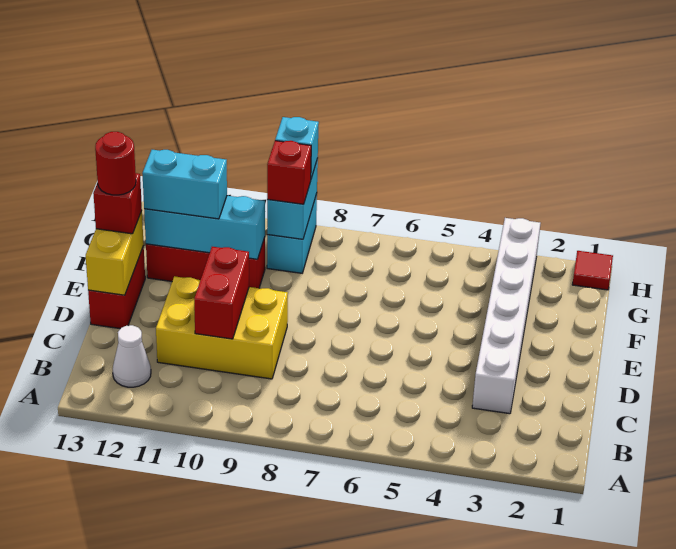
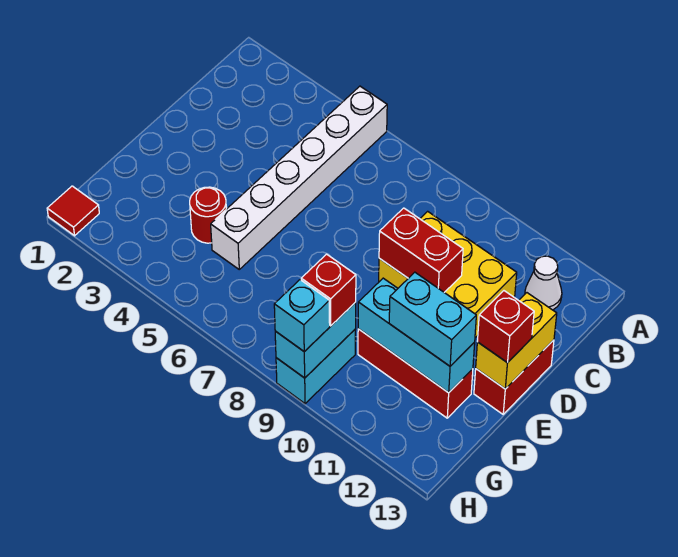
white 1x6 brick [472,218,540,414] -> white 1x6 brick moved to [211,86,387,269]
red 1x2 brick [194,247,249,339] -> red 1x2 brick turned to [379,208,463,292]
red 1x1 round brick [95,132,136,195] -> red 1x1 round brick moved to [190,187,226,243]

